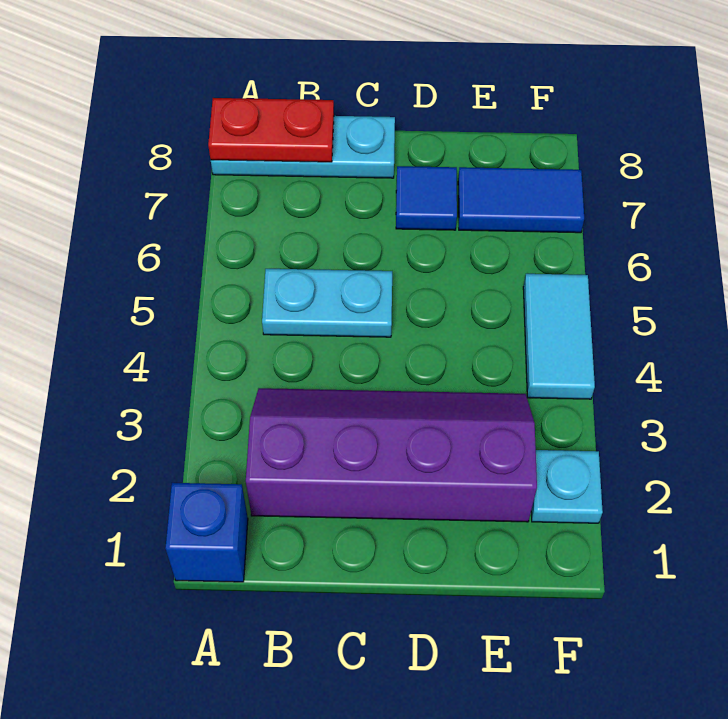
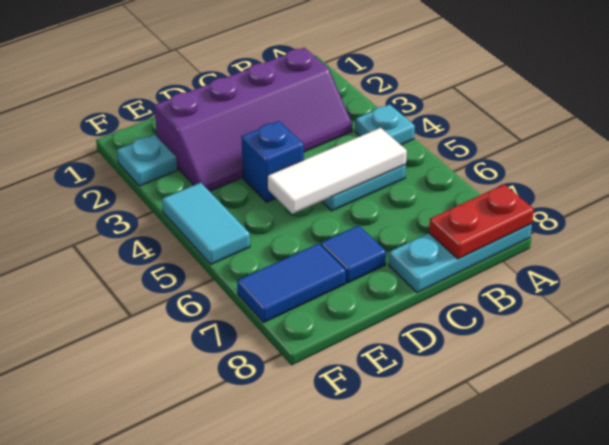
blue 1x1 brick [165,483,248,582] -> blue 1x1 brick moved to [242,121,304,202]
none -> cyan 1x1 plate [355,104,415,145]
none -> white 1x3 tile [267,128,407,214]

